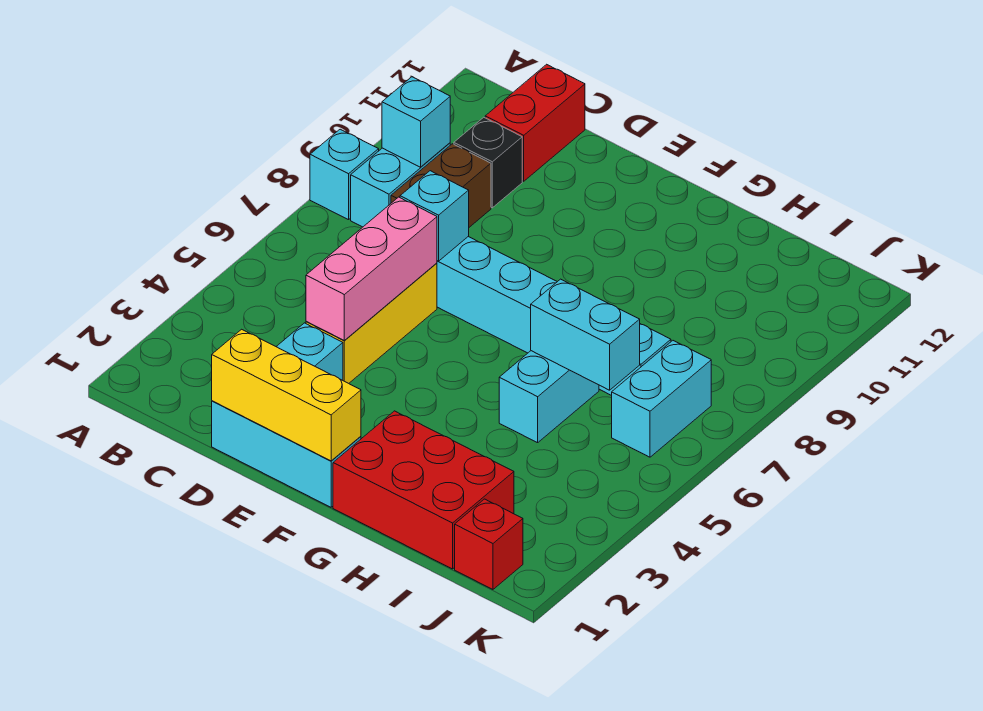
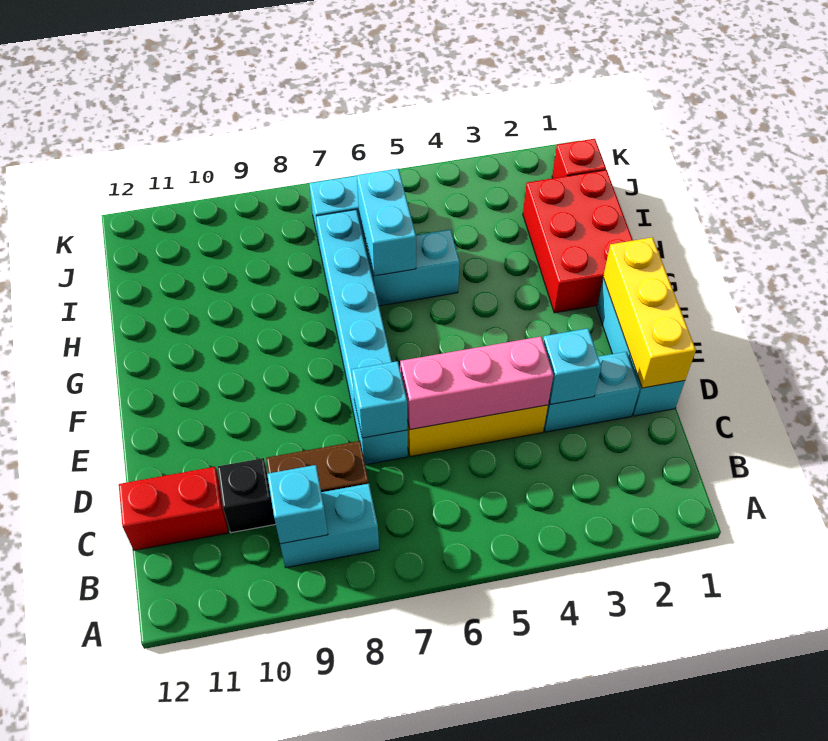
cyan 1x1 brick [310,129,379,220] -> cyan 1x1 brick moved to [543,328,601,404]

